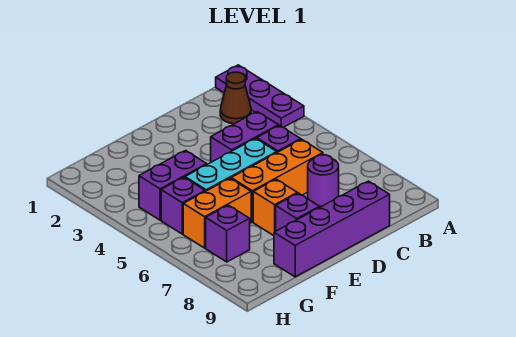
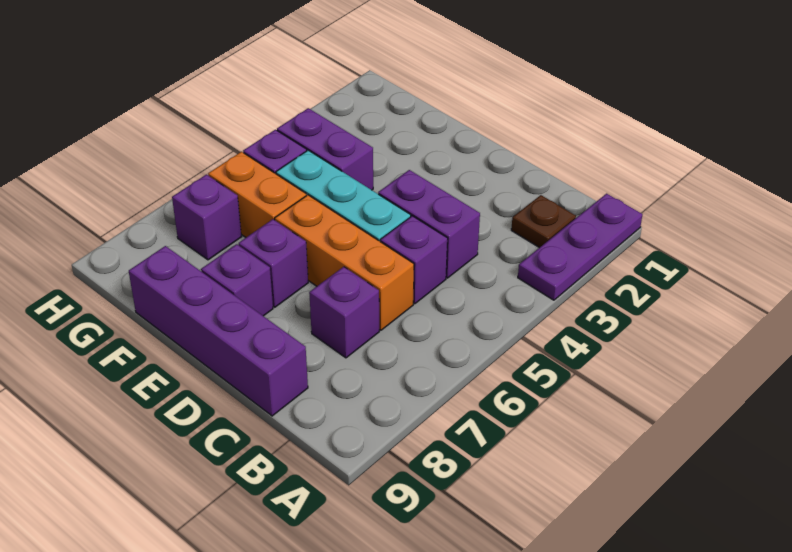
brown 1x1 cone [220,72,251,124] -> brown 1x1 plate [511,195,576,248]
purple 1x1 round brick [308,155,339,206] -> purple 1x1 brick [309,267,379,358]
orange 1x1 brick [253,179,297,236] -> purple 1x1 brick [239,219,308,307]

